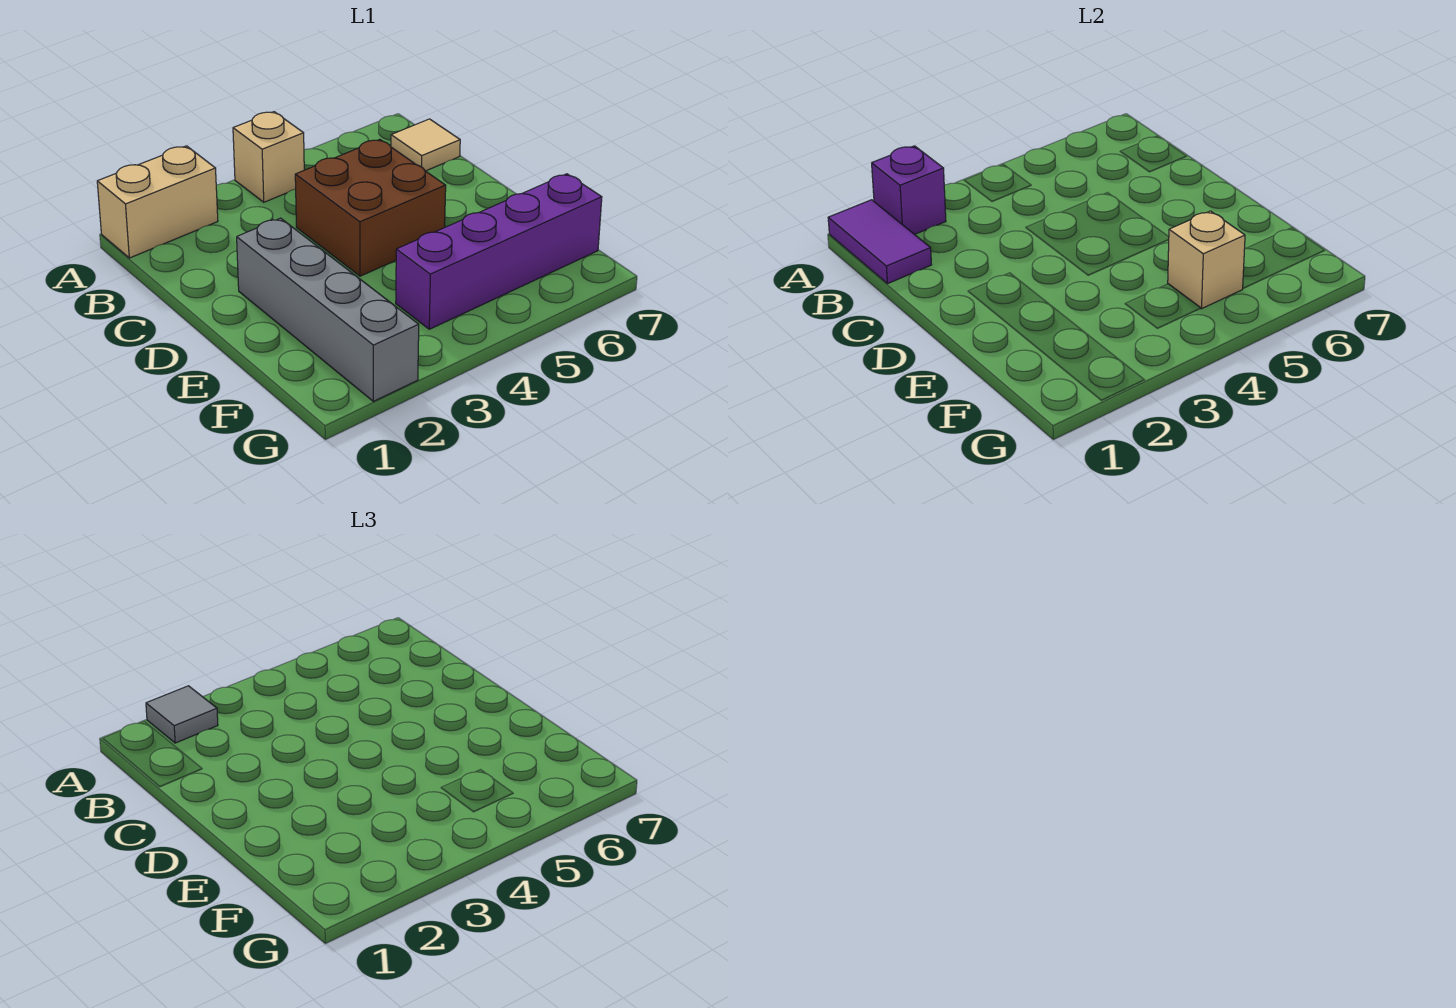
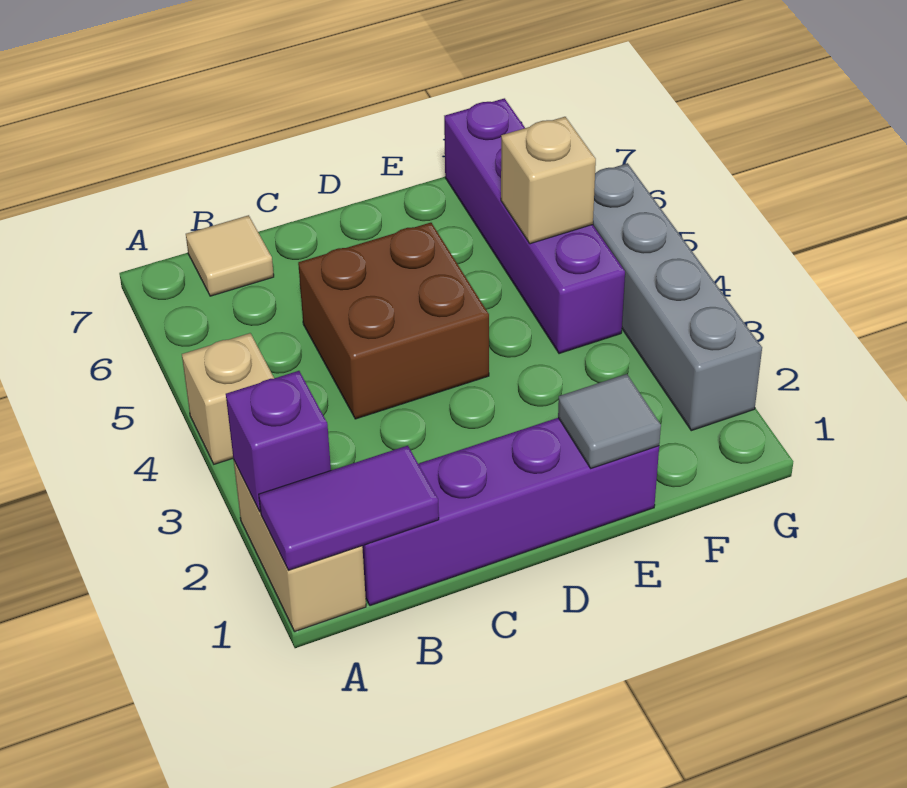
grey 1x1 tile [146,686,218,743] -> grey 1x1 tile moved to [558,374,661,468]
none -> purple 1x4 brick [362,418,659,606]
grey 1x4 brick [237,218,419,401] -> grey 1x4 brick turned to [593,163,762,431]

